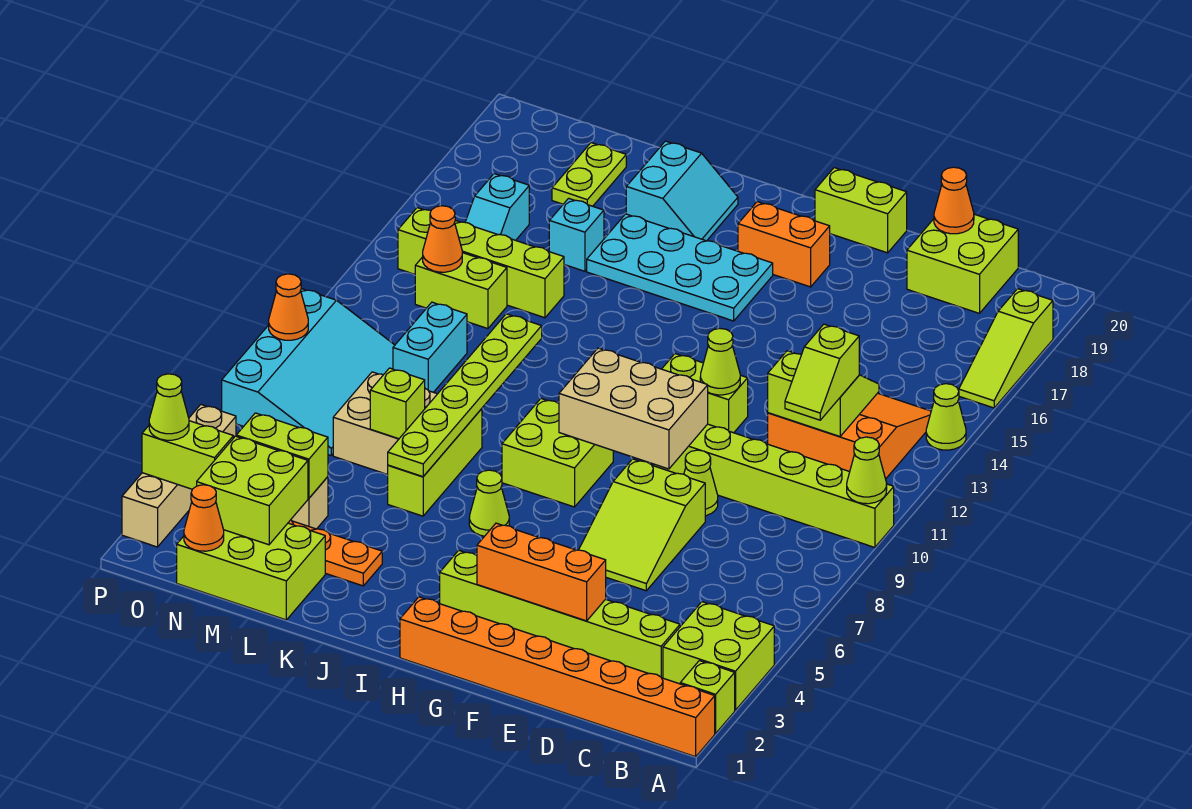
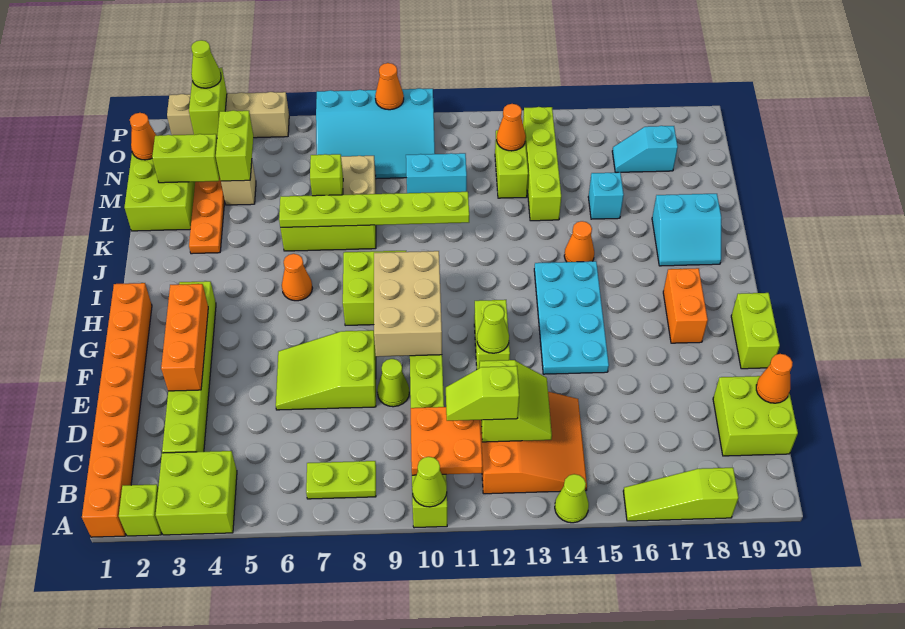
none -> orange 2x2 plate [411,407,482,475]
cyan 2x4 plate [587,214,773,321] -> cyan 2x4 plate moved to [534,261,609,374]
lime 1x1 cone [469,470,509,536] -> orange 1x1 cone [282,254,312,301]
none -> orange 1x1 cone [564,221,594,262]
lime 2x2 brick [197,436,308,545] -> lime 1x2 brick [152,134,220,183]
lime 1x2 plate [552,143,626,206] -> lime 1x2 plate moved to [306,461,376,499]
cyan 1x2 slope [465,174,529,240] -> cyan 1x2 slope moved to [612,126,678,173]

